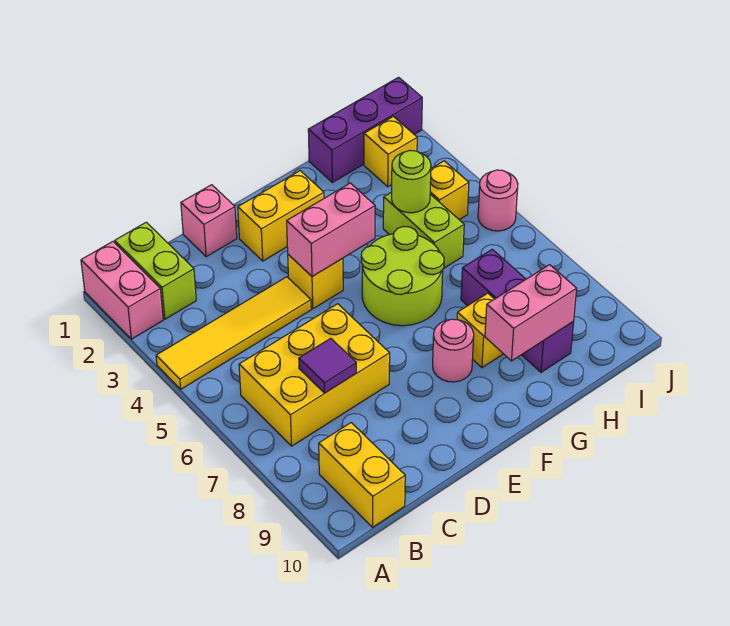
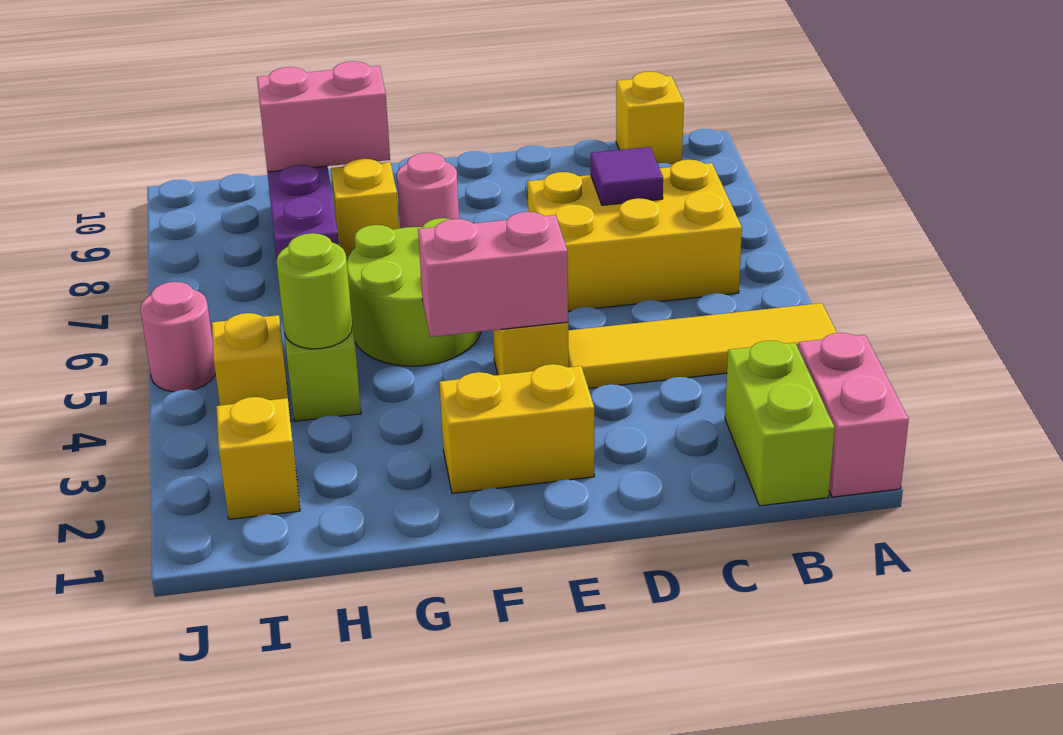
yellow 1x2 brick [319,423,405,527] -> yellow 1x1 brick [616,72,684,165]
pink 1x1 brick [181,185,237,257] -> none
purple 1x3 brick [308,77,422,182] -> none

